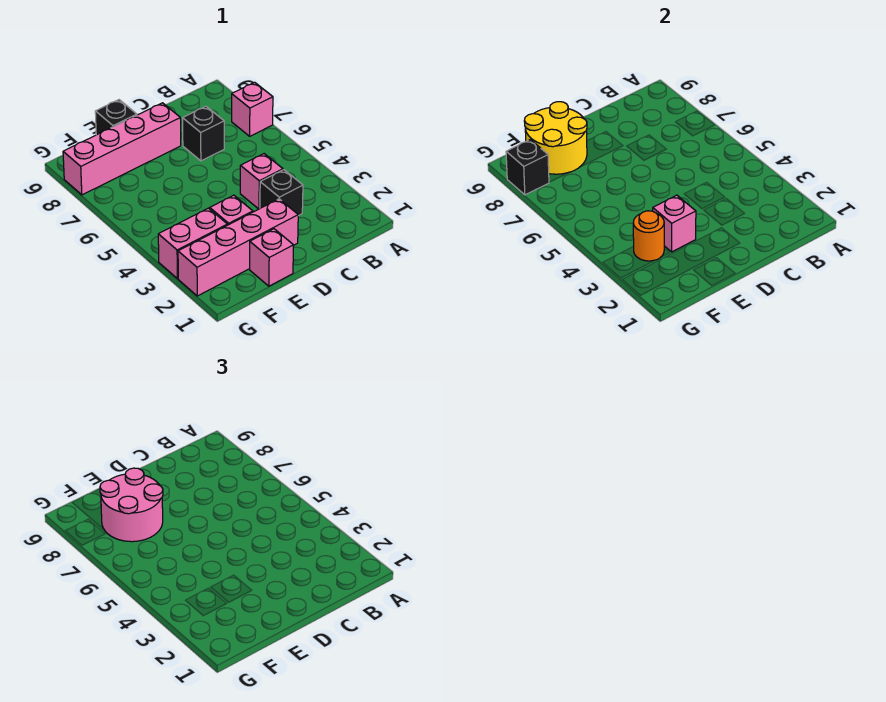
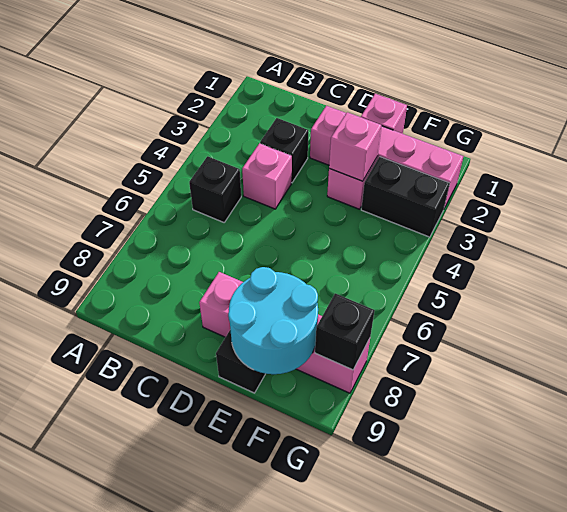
pink 1x1 brick [232,82,273,136] -> none
black 1x1 brick [183,106,224,161] -> black 1x1 brick moved to [189,156,241,222]
pink 2x2 round brick [100,468,163,542] -> none
yellow 2x2 round brick [524,102,587,174] -> cyan 2x2 round brick [228,267,318,374]
pink 1x2 brick [158,208,227,279] -> black 1x2 brick [361,157,450,237]
orange 1x1 round brick [633,211,664,261] -> none

